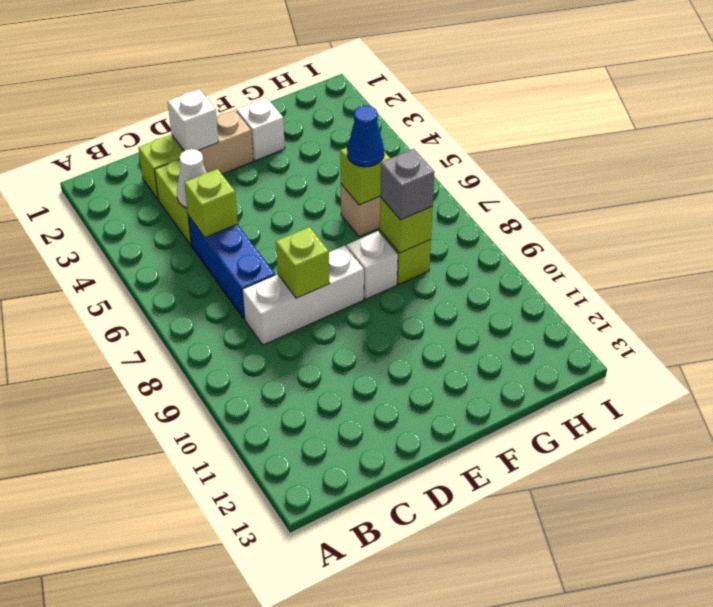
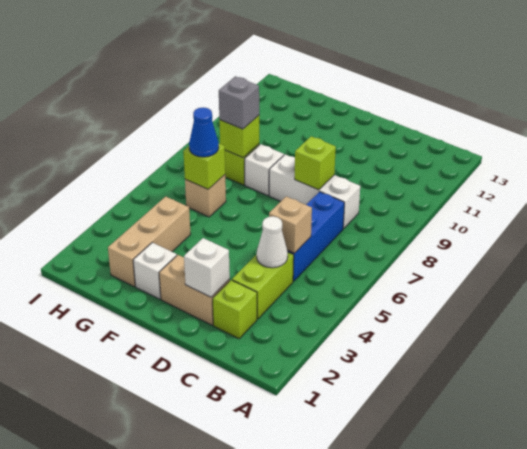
lime 1x1 brick [184,169,238,237] -> tan 1x1 brick [269,196,312,253]
none -> tan 1x3 brick [108,196,191,286]

